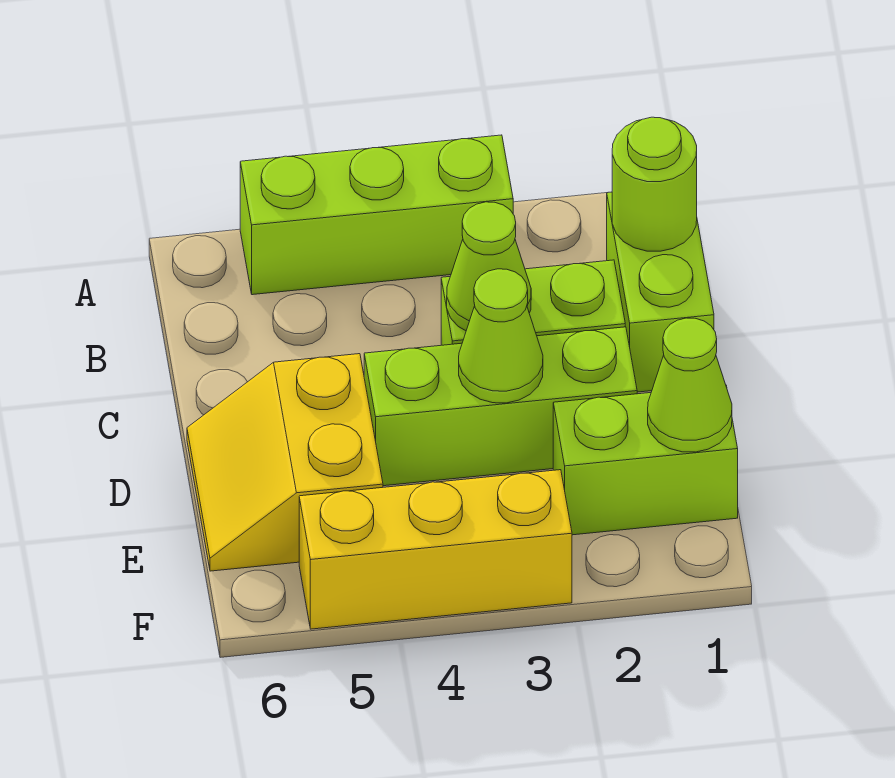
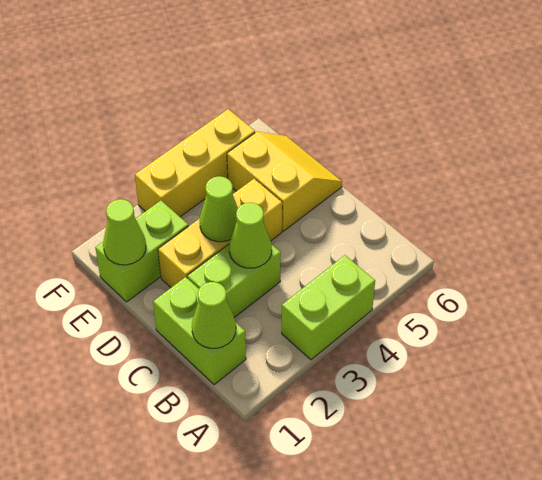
lime 1x3 brick [240,135,513,295] -> lime 1x2 brick [282,255,375,360]
lime 1x1 round brick [612,117,697,251] -> lime 1x1 cone [192,282,236,348]
lime 1x3 brick [364,327,637,486] -> yellow 1x3 brick [158,179,282,287]

